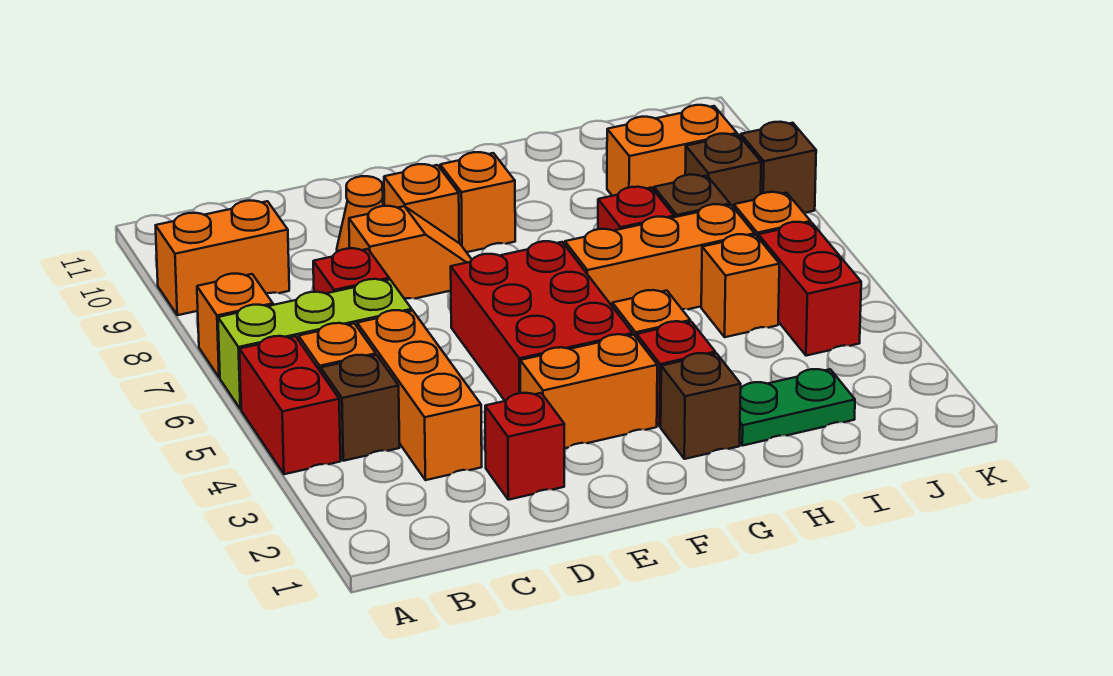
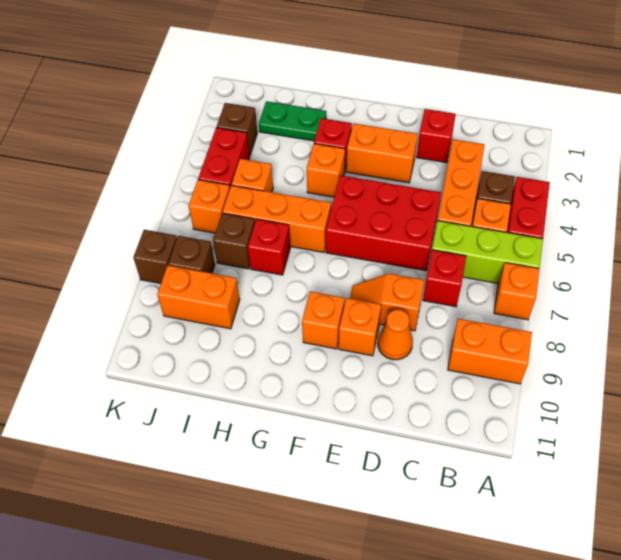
red 2x3 brick [451,241,633,401] -> red 2x3 brick turned to [326,175,441,271]
brown 1x1 brick [661,353,741,459] -> brown 1x1 brick moved to [217,103,257,156]

